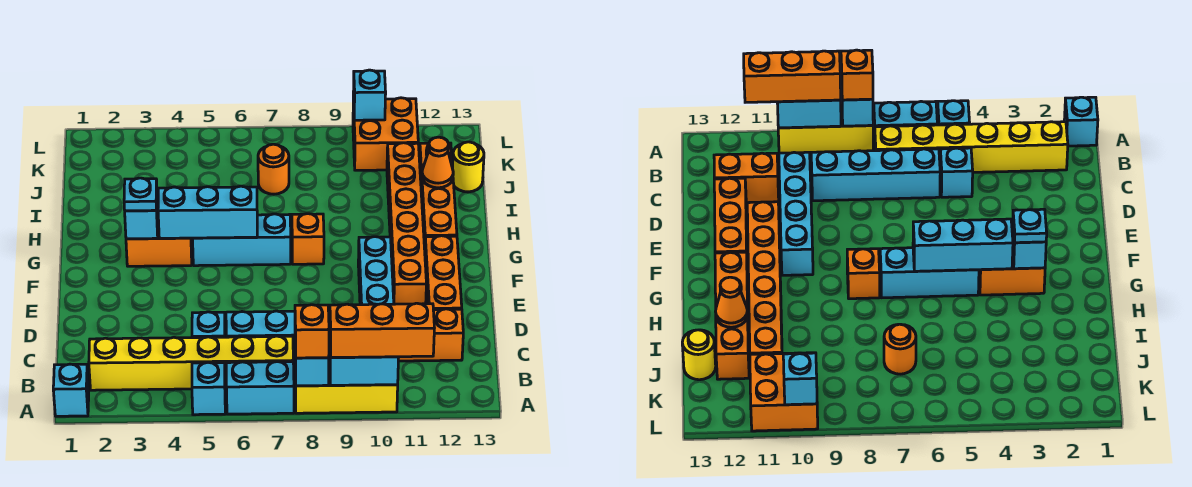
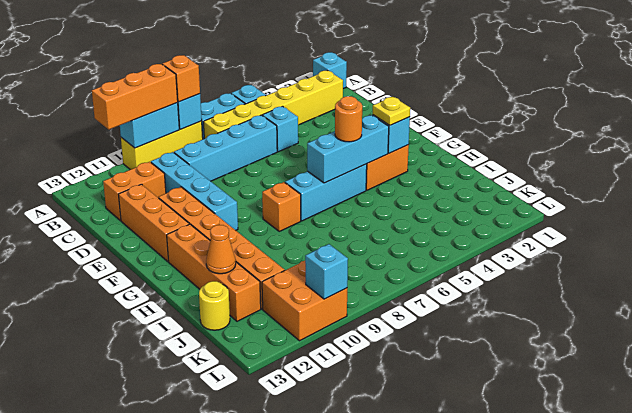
cyan 1x1 plate [124,178,157,211] -> yellow 1x1 plate [373,97,410,125]
orange 1x1 round brick [258,144,289,194] -> orange 1x1 round brick moved to [335,96,362,142]

